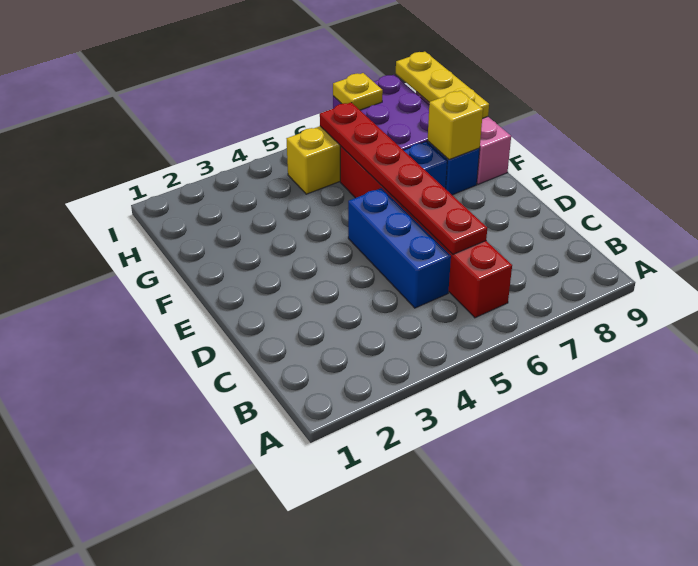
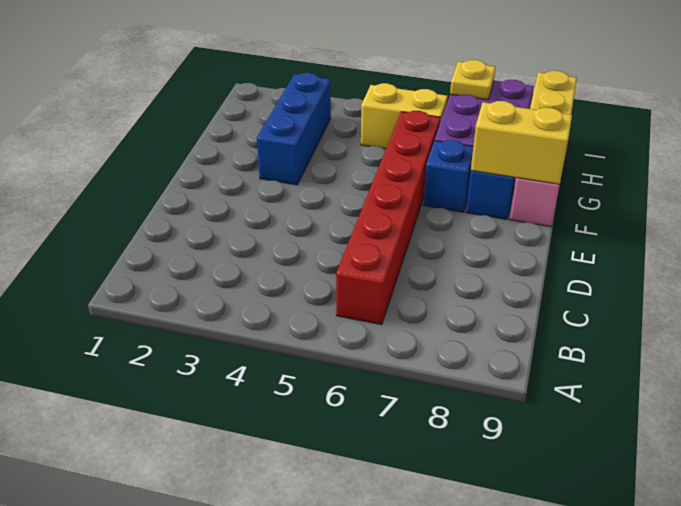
blue 1x3 brick [348,188,451,308] -> blue 1x3 brick moved to [257,73,331,185]
red 1x6 plate [320,102,487,254] -> none
yellow 1x1 brick [428,91,483,160] -> yellow 1x2 brick [471,101,572,184]

